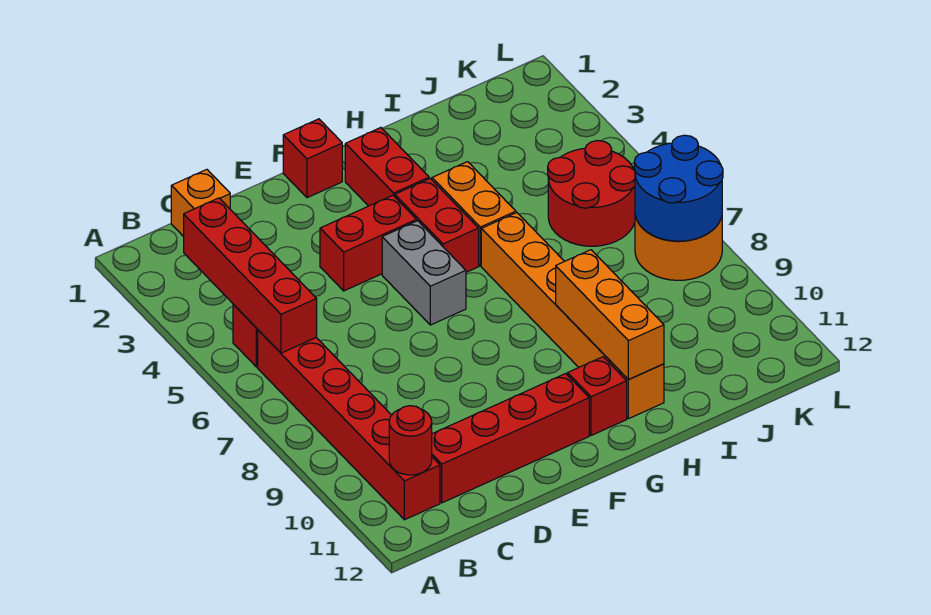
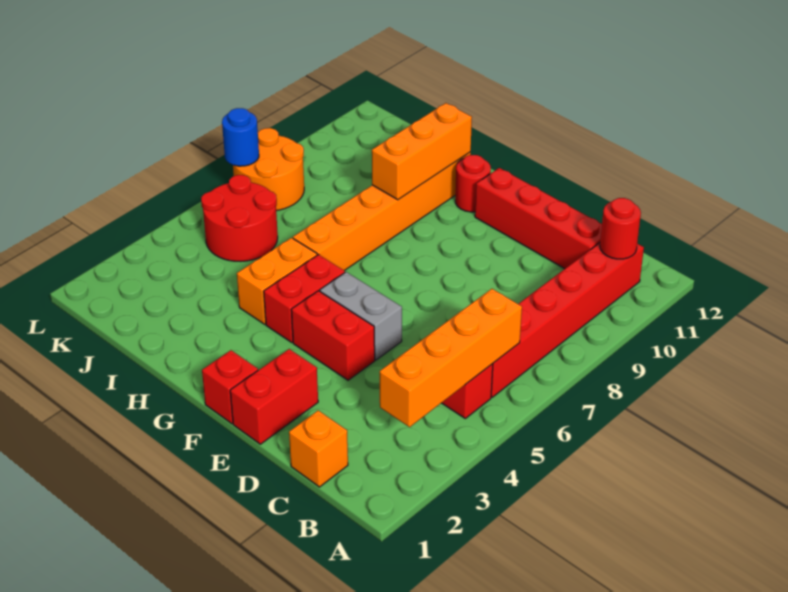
red 1x4 brick [184,198,317,353] -> orange 1x4 brick [380,289,522,427]
grey 1x2 brick [382,221,466,325] -> grey 1x2 brick turned to [320,272,402,360]
red 1x2 brick [345,128,429,206] -> red 1x2 brick moved to [230,349,318,444]
red 1x1 brick [568,357,627,436] -> red 1x1 round brick [455,155,491,212]
blue 2x2 round brick [634,135,723,241] -> blue 1x1 round brick [222,108,259,166]

